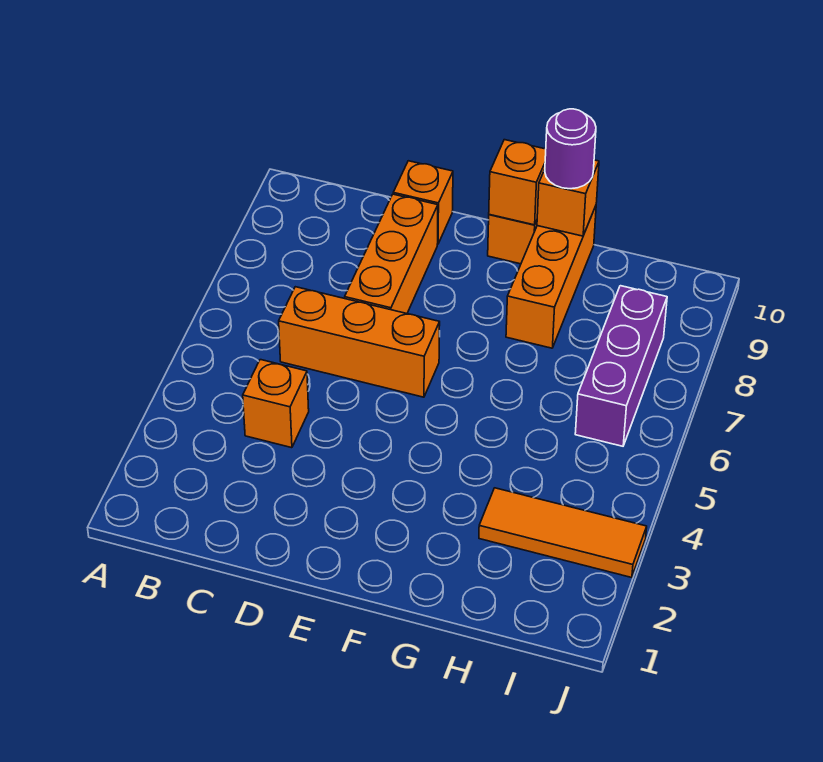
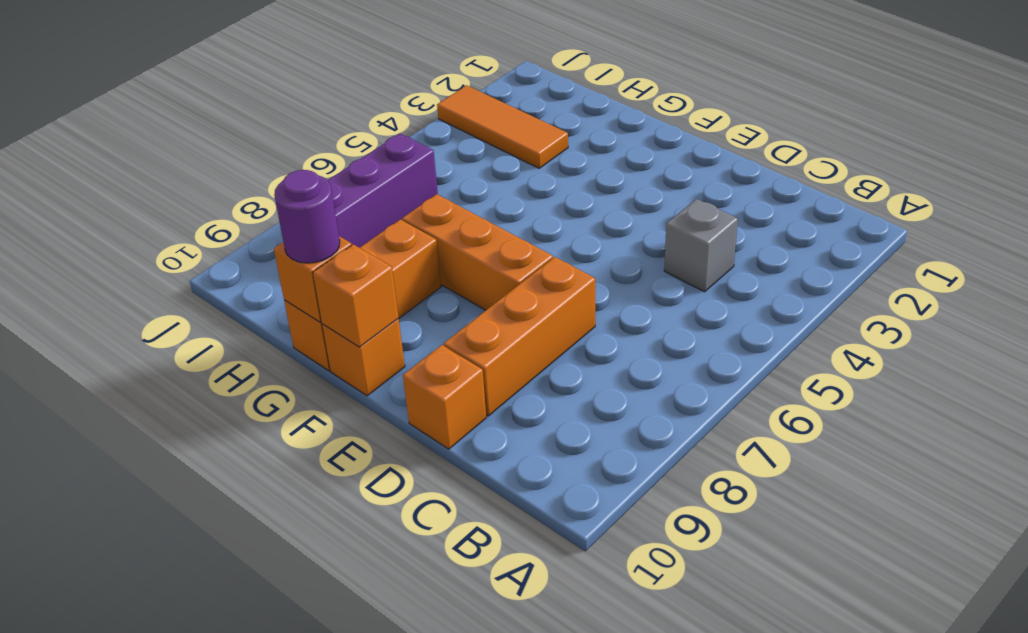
orange 1x1 brick [243,360,309,448] -> grey 1x1 brick [664,199,738,292]
orange 1x3 brick [279,287,440,397] -> orange 1x3 brick moved to [402,194,553,310]

